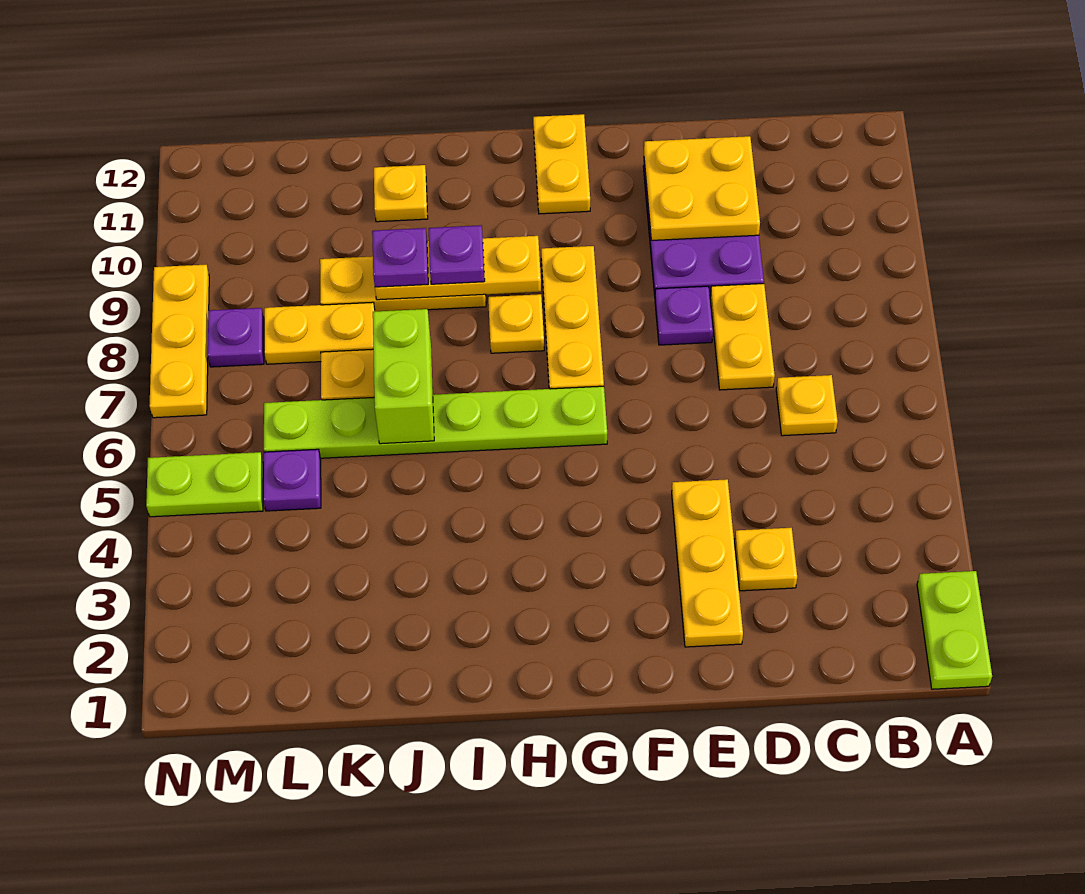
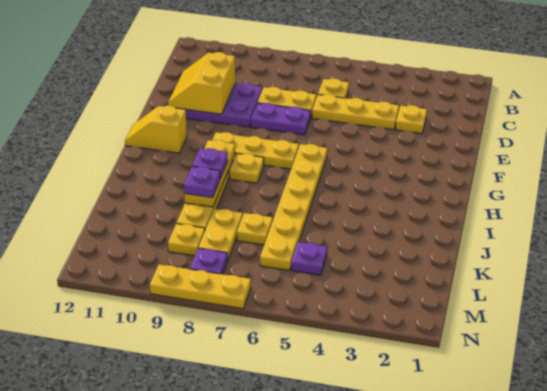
lime 1x2 plate [917,571,992,689] -> none
yellow 2x2 plate [644,136,760,240] -> yellow 2x2 slope [168,52,235,114]
yellow 1x3 plate [672,479,743,647] -> yellow 1x3 plate moved to [312,94,399,130]
purple 1x1 plate [655,286,713,345] -> purple 1x2 plate [251,103,311,135]
lime 1x6 plate [264,386,607,458] -> yellow 1x6 plate [260,144,327,270]
yellow 1x2 plate [533,114,590,214] -> yellow 1x2 slope [125,106,187,153]
lime 1x2 brick [373,309,434,444] -> none
yellow 1x1 plate [374,165,428,222] -> yellow 1x1 plate moved to [168,224,205,256]
lime 1x2 plate [146,452,263,517] -> none

